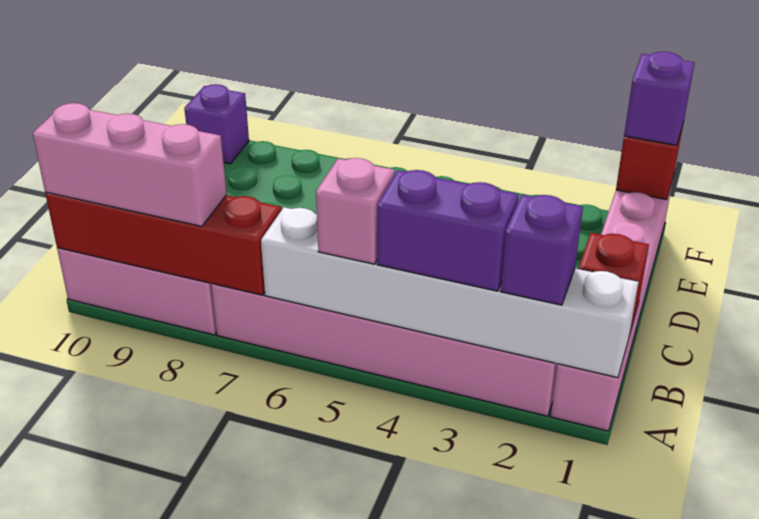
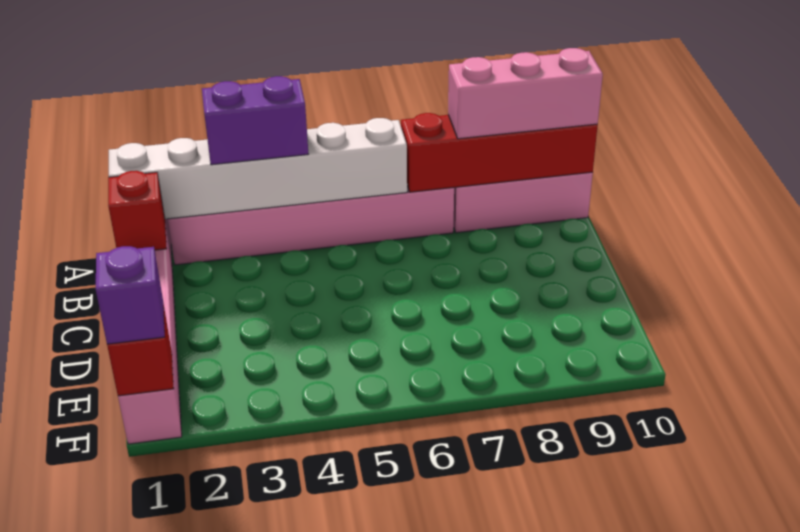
purple 1x1 brick [501,195,583,305] -> none
pink 1x1 brick [316,158,395,264] -> none
purple 1x1 brick [184,84,249,164] -> none

